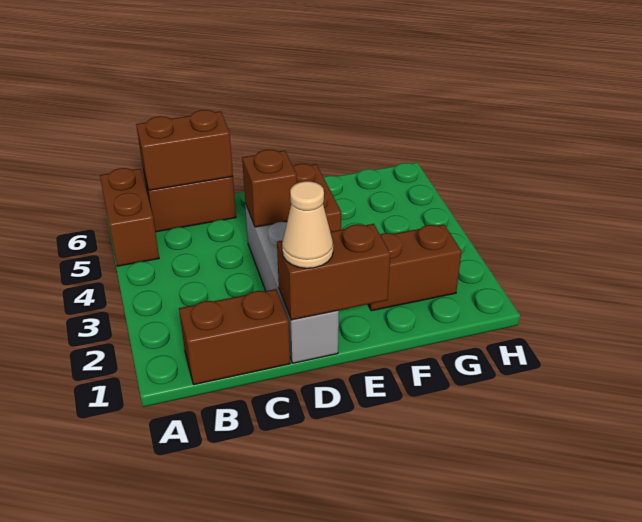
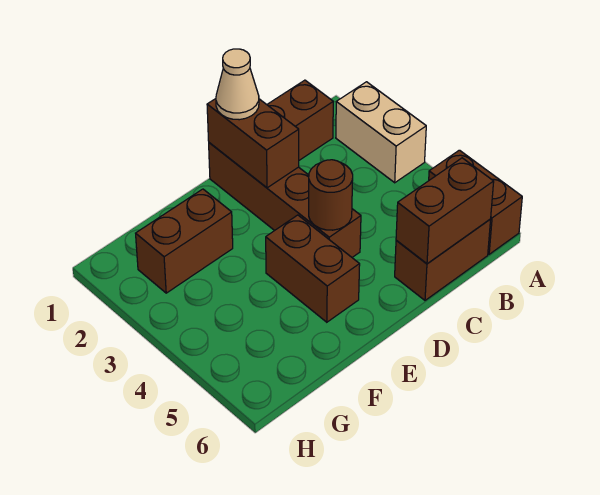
none -> tan 1x2 brick [336,82,426,183]
grey 1x4 brick [245,204,339,363] -> brown 1x4 brick [209,143,361,257]
brown 1x2 brick [277,224,391,320] -> brown 1x2 brick turned to [207,99,299,188]
brown 1x1 brick [242,150,297,227] -> brown 1x1 round brick [309,160,353,230]

